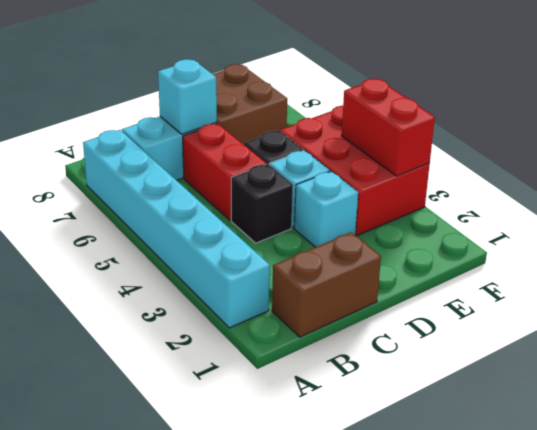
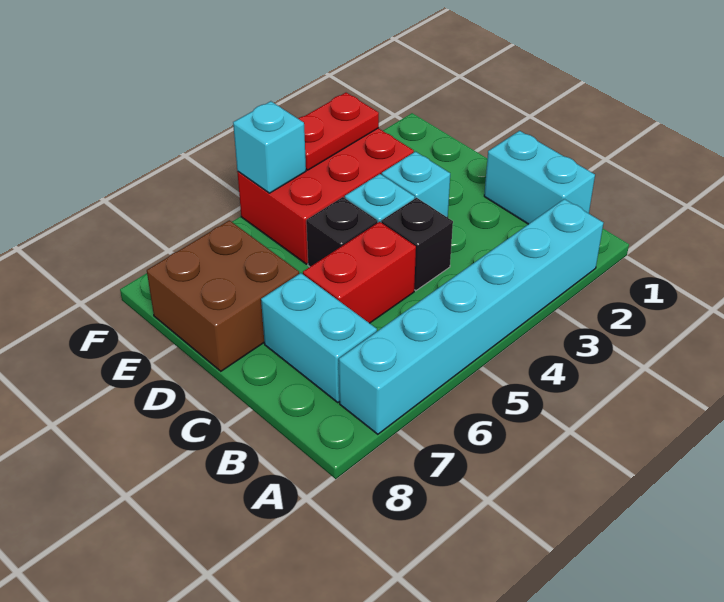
brown 1x2 brick [272,232,381,337] -> cyan 1x2 brick [484,131,595,224]
cyan 1x1 brick [158,59,217,134] -> cyan 1x1 brick moved to [233,101,306,193]
red 1x2 brick [342,79,435,176] -> red 1x2 plate [298,93,379,170]

